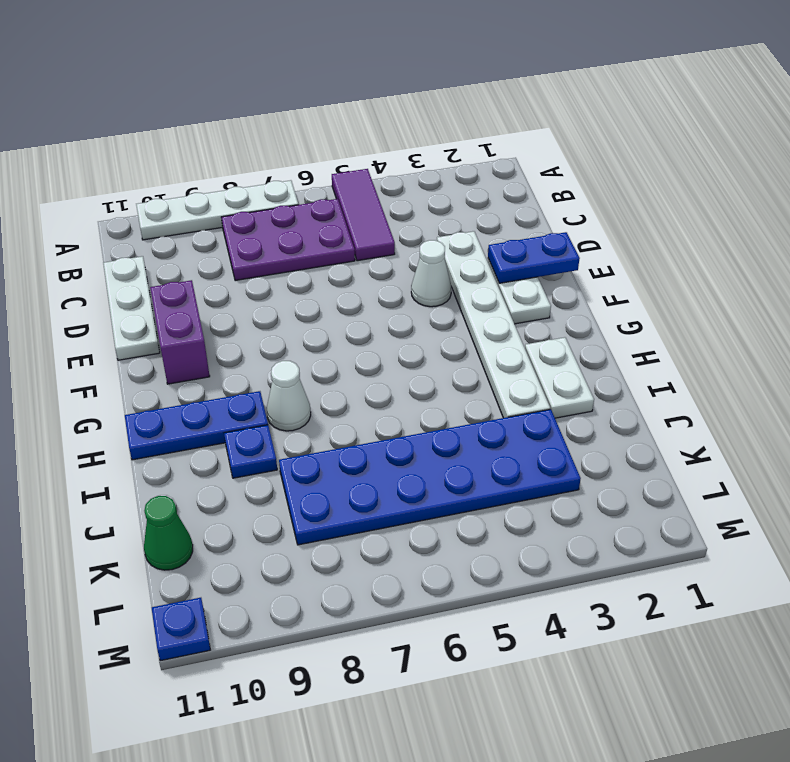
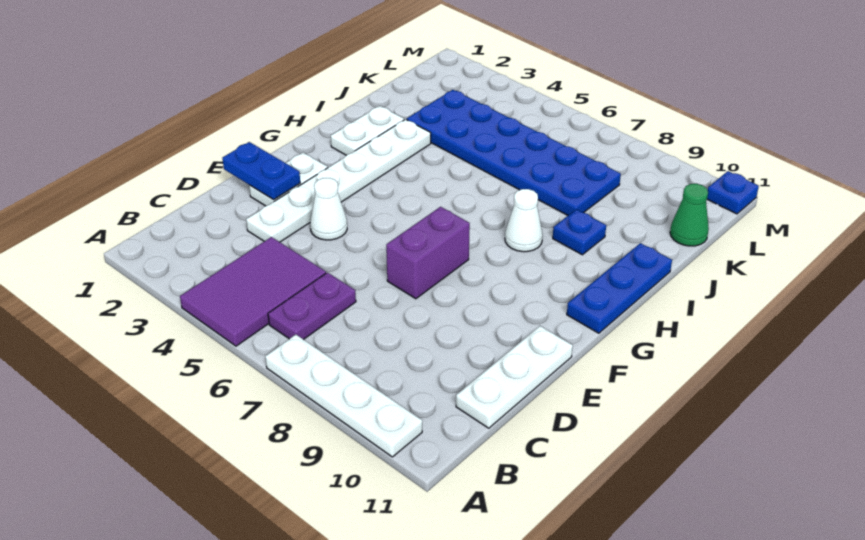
purple 1x3 tile [332,169,395,261] -> purple 2x3 tile [180,237,326,346]
purple 2x3 plate [221,199,355,281] -> purple 1x2 plate [268,273,356,340]
purple 1x2 brick [150,280,210,384] -> purple 1x2 brick moved to [386,207,470,299]
blue 1x3 plate [125,391,268,460] -> blue 1x3 plate turned to [567,243,672,333]

